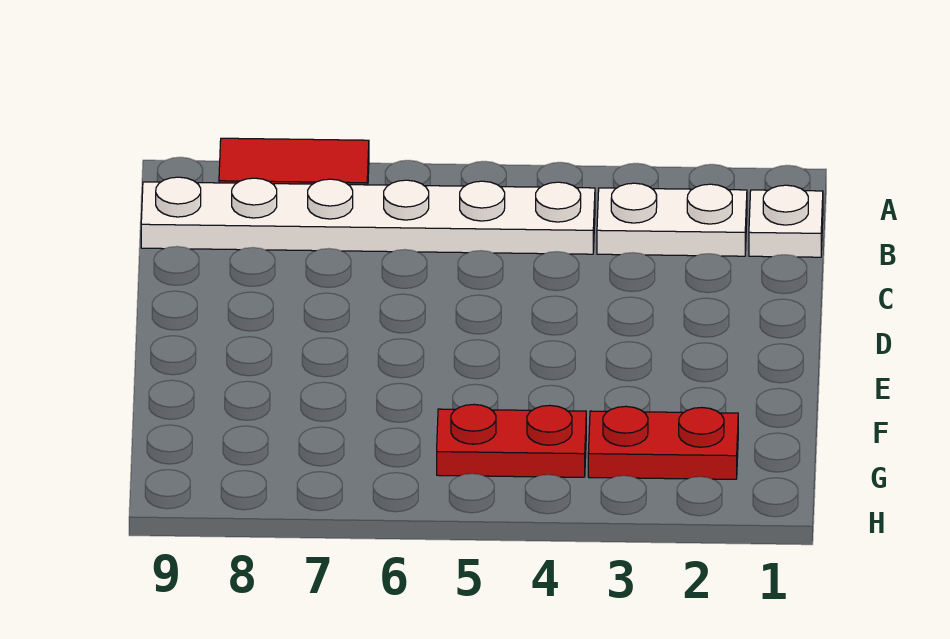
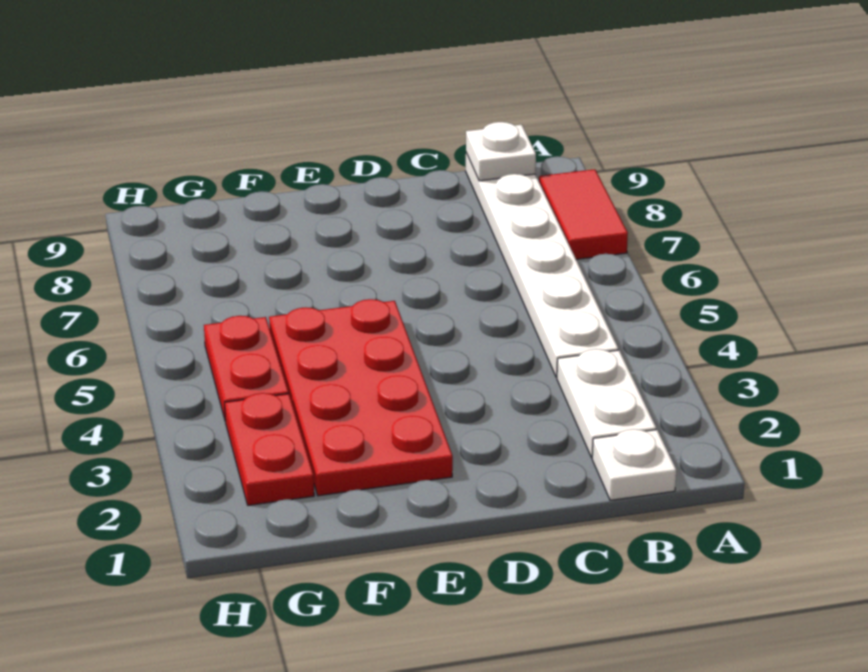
none -> white 1x1 plate [466,122,536,181]
none -> red 2x4 plate [269,299,453,496]

